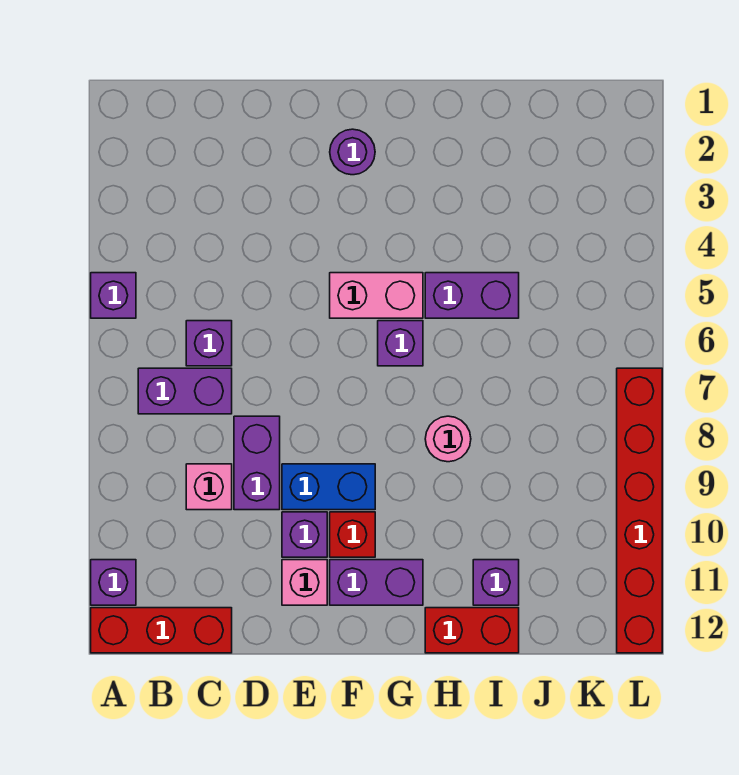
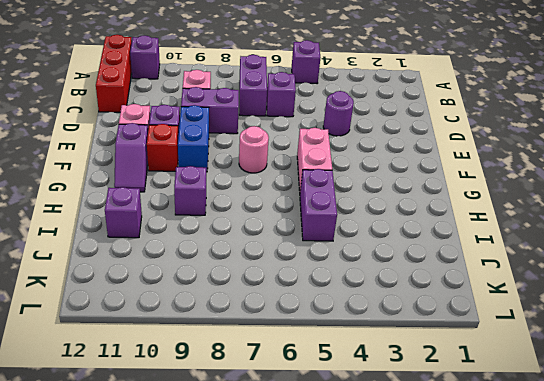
purple 1x1 round brick [330,129,375,175] -> purple 1x1 round brick moved to [323,91,354,136]
purple 1x2 brick [330,560,423,605] -> purple 1x2 slope [114,123,148,192]
purple 1x1 brick [378,321,423,366] -> purple 1x1 brick moved to [174,166,206,215]
pink 1x1 round brick [425,416,471,462] -> pink 1x1 round brick moved to [239,126,269,173]
red 1x2 brick [425,608,519,653] -> none
red 1x6 brick [617,368,662,653] -> none

